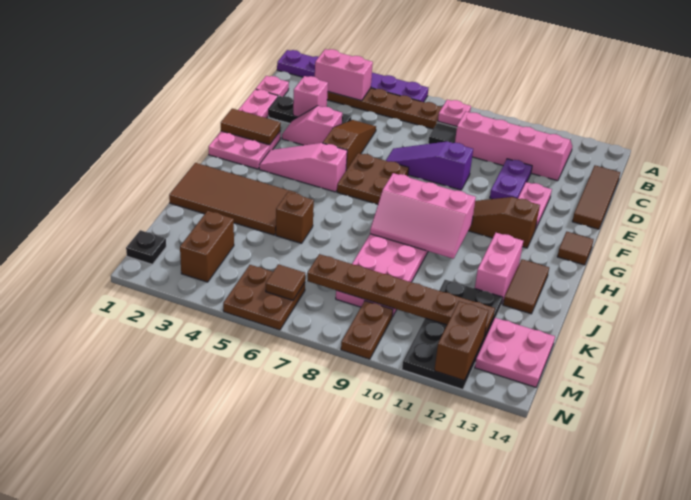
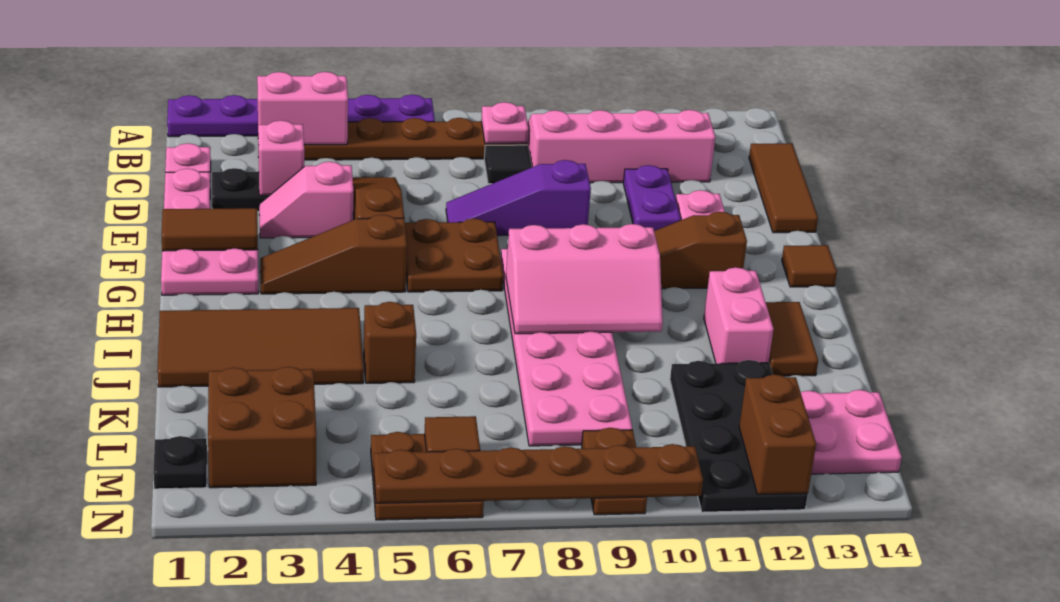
pink 1x3 slope [259,143,347,192] -> brown 1x3 slope [260,215,407,294]
brown 1x2 brick [180,211,234,282] -> brown 2x2 brick [208,367,316,488]
brown 1x6 plate [307,254,495,336] -> brown 1x6 plate moved to [374,444,703,503]

